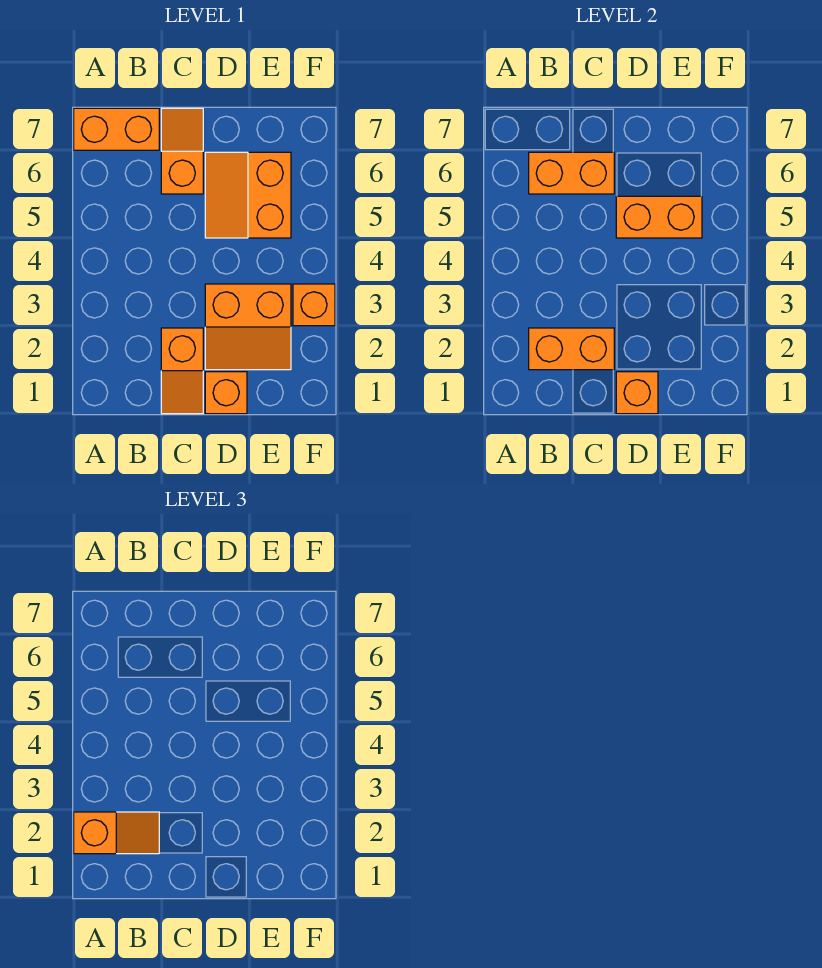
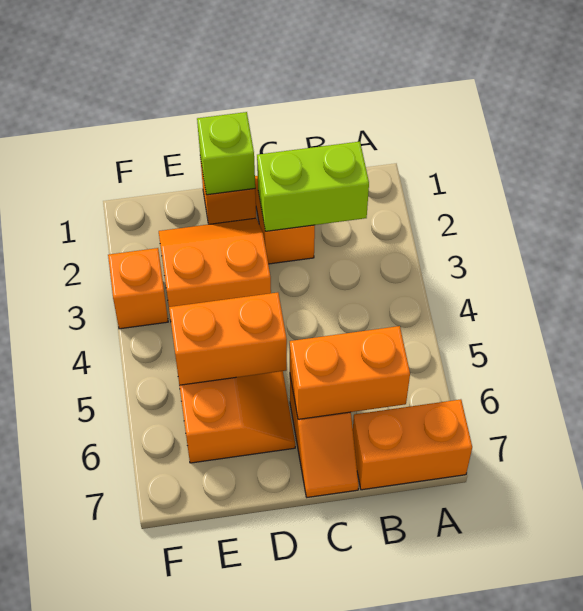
orange 1x2 slope [74,812,159,854] -> none
orange 1x2 brick [529,328,614,370] -> lime 1x2 brick [257,142,369,231]
orange 1x1 brick [616,372,658,414] -> lime 1x1 brick [197,112,255,195]

